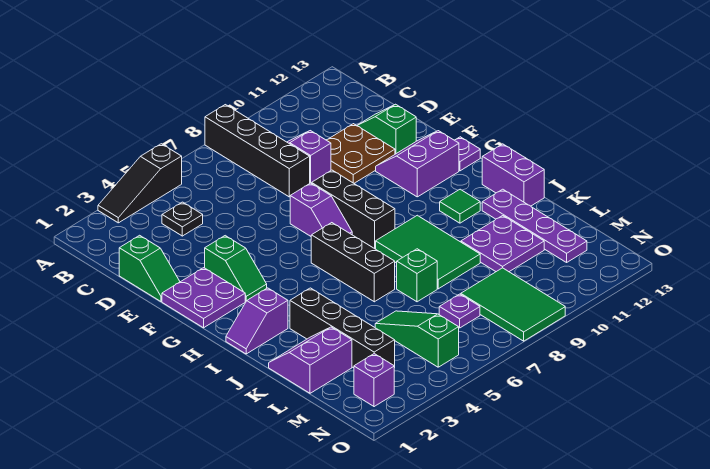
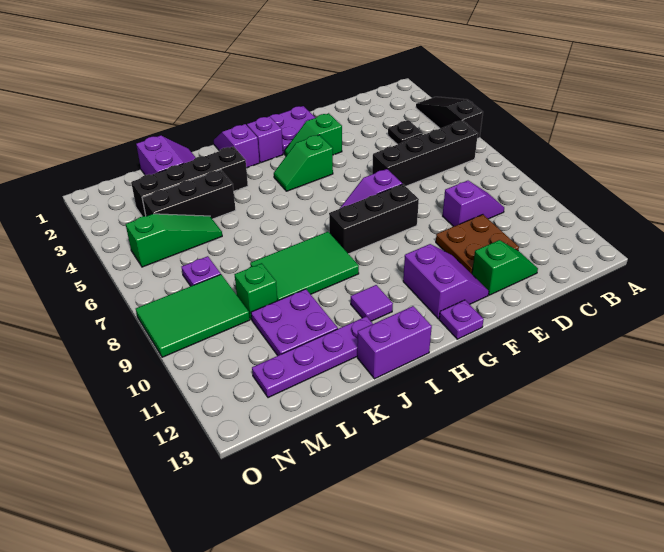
black 1x4 brick [205,105,310,197] -> black 1x4 brick moved to [372,121,478,186]
green 1x2 slope [119,235,180,301] -> green 1x2 slope moved to [274,135,333,191]
black 1x3 brick [311,223,395,302] -> black 1x3 brick moved to [142,170,236,219]
green 1x1 tile [440,189,480,223] -> purple 1x1 tile [351,285,393,321]
green 1x1 brick [397,249,437,302] -> green 1x1 brick moved to [235,263,277,320]
purple 1x1 brick [354,354,394,407] -> purple 1x1 brick moved to [247,116,283,163]

